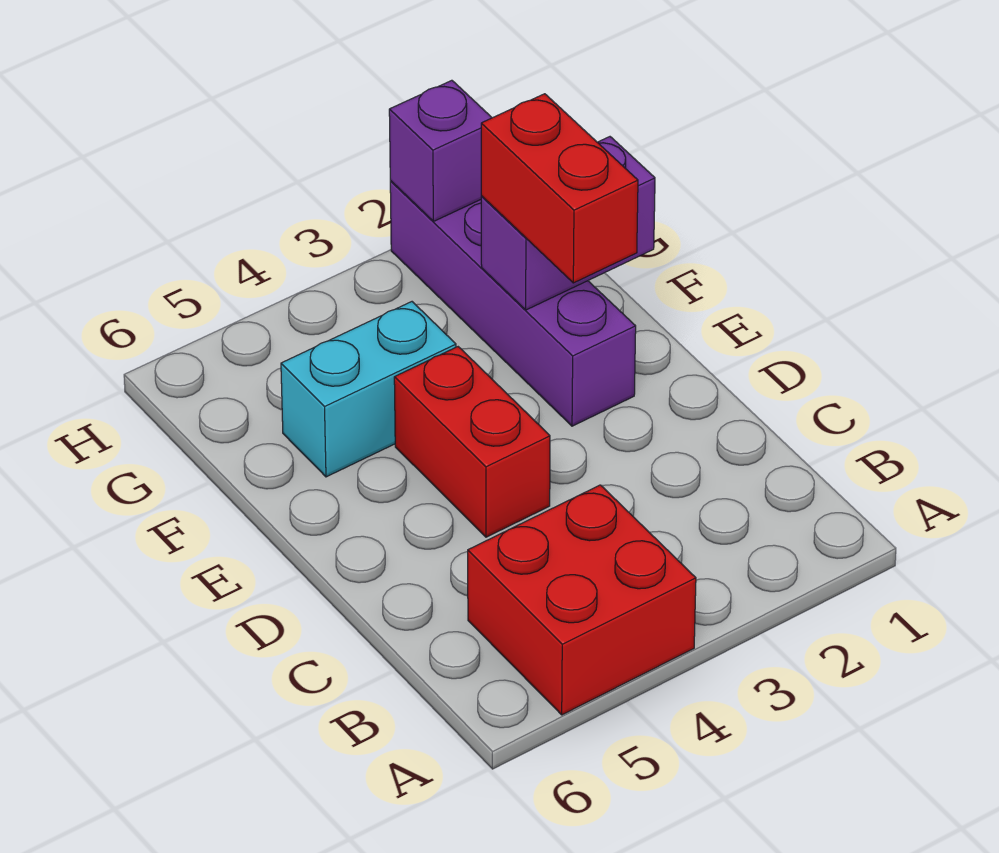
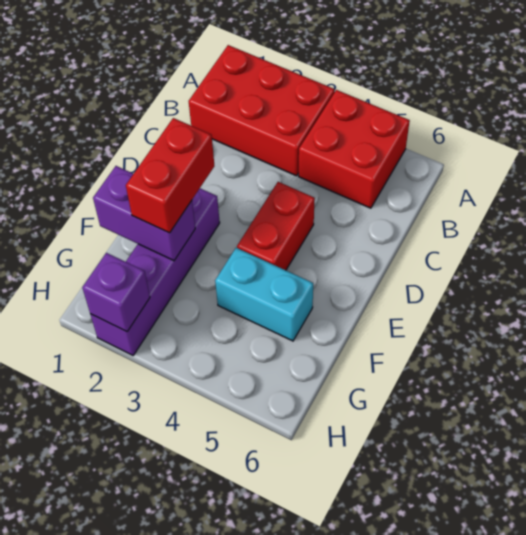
none -> red 2x3 brick [189,45,335,176]

